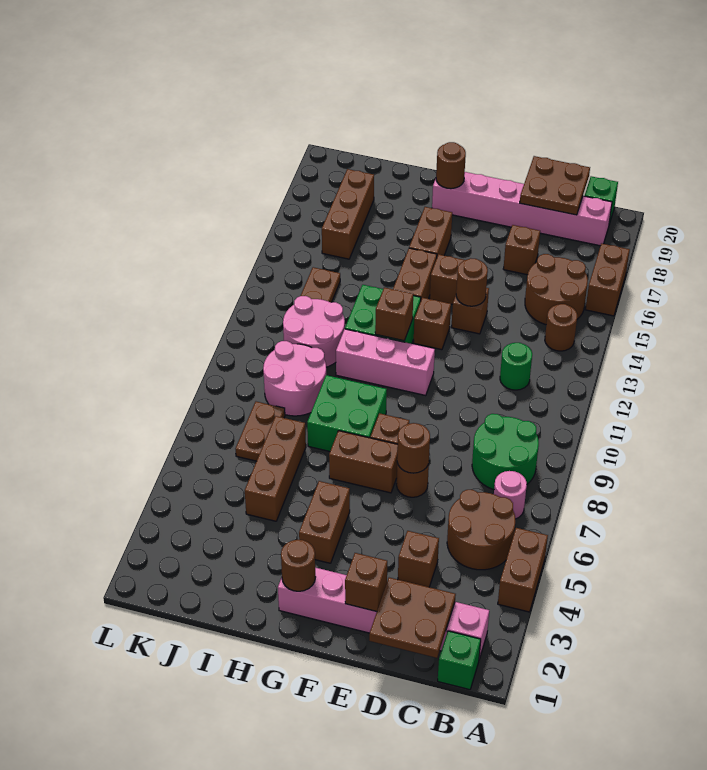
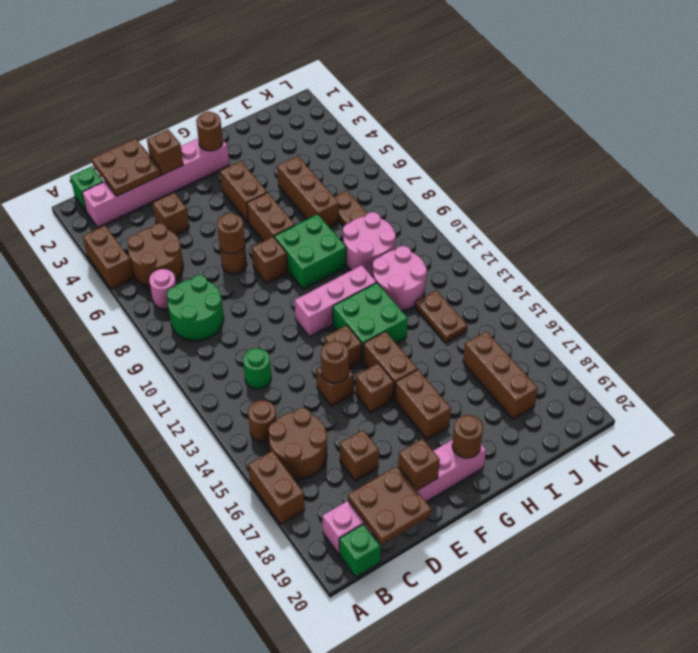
brown 1x2 brick [329,431,398,493] -> brown 1x2 brick turned to [247,192,295,241]
brown 1x1 brick [375,287,413,341] -> brown 1x1 brick moved to [398,439,440,490]

